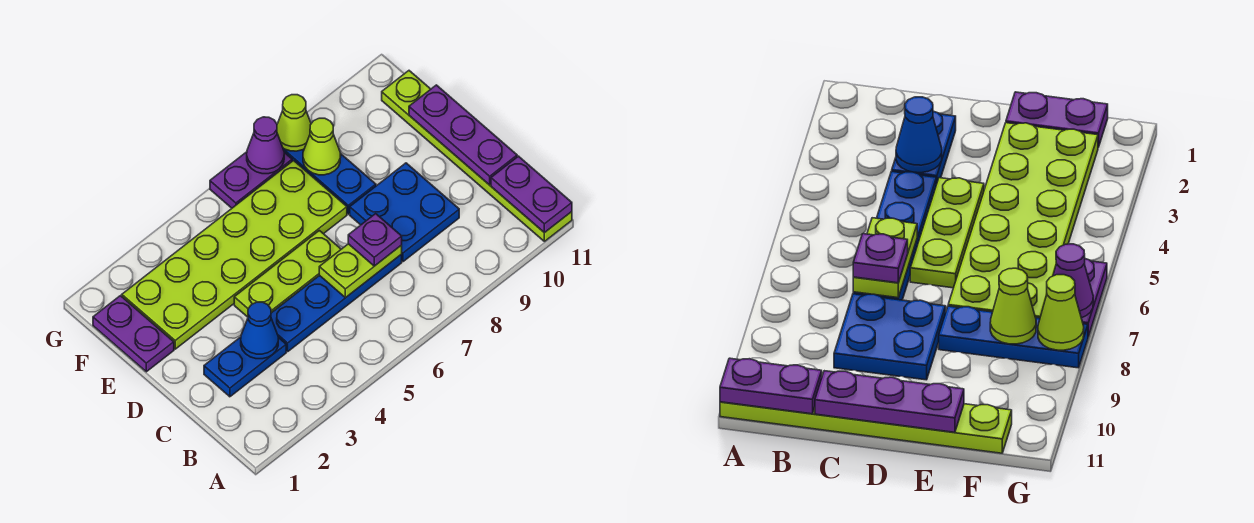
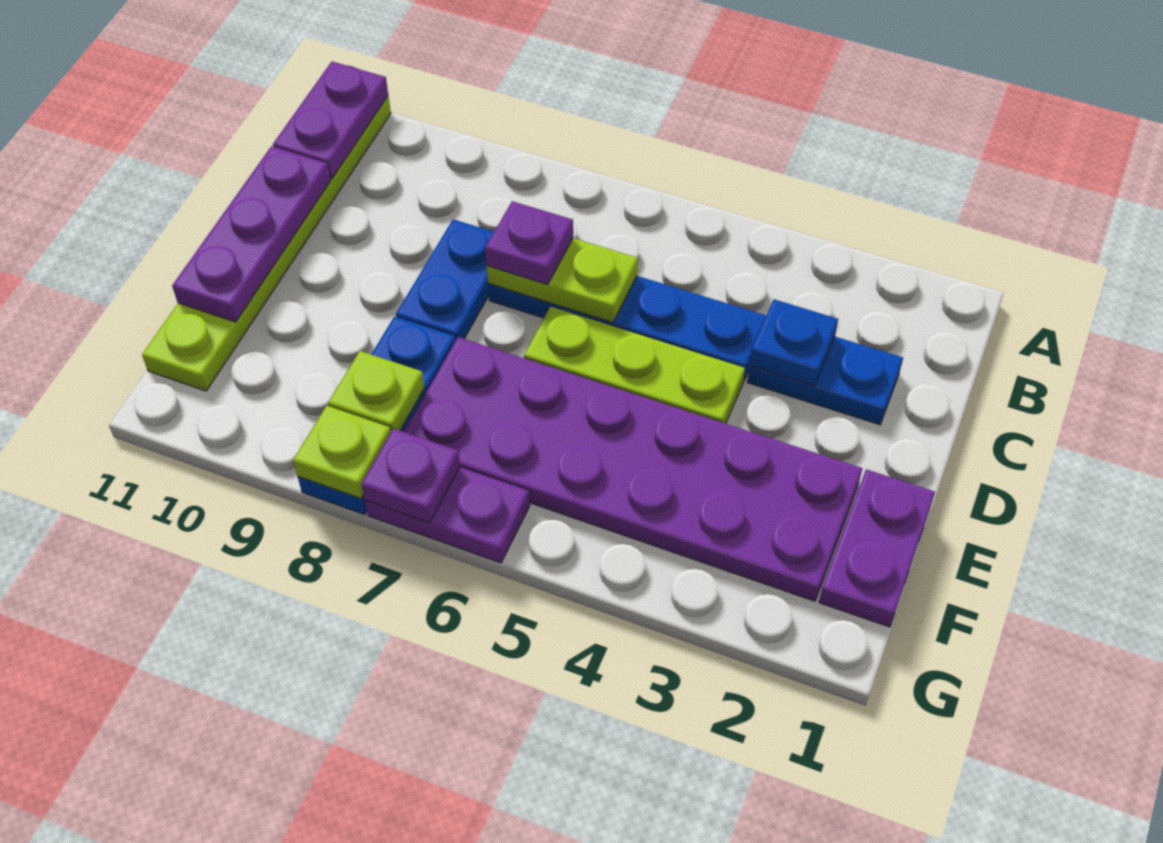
blue 1x1 cone [241,302,278,359] -> blue 1x1 plate [750,299,838,386]
blue 2x2 plate [350,163,459,262] -> blue 1x2 plate [396,219,494,341]
lime 2x6 plate [122,161,347,349] -> purple 2x6 plate [404,337,862,601]
lime 1x1 cone [303,118,341,175] -> lime 1x1 plate [328,351,425,431]
purple 1x1 cone [247,117,284,174] -> purple 1x1 plate [361,428,460,523]
lime 1x1 cone [277,95,311,151] -> lime 1x1 plate [293,406,391,498]

